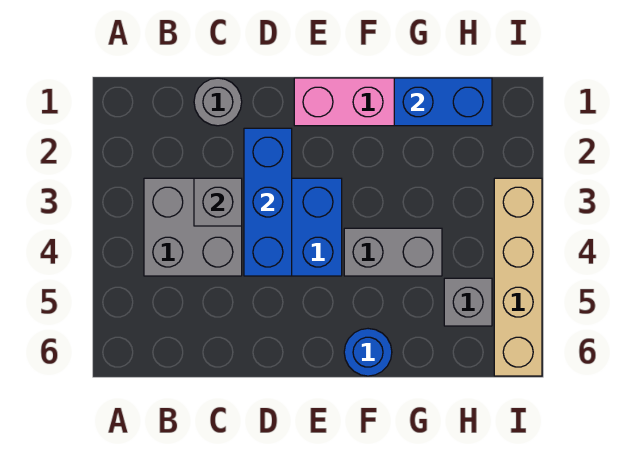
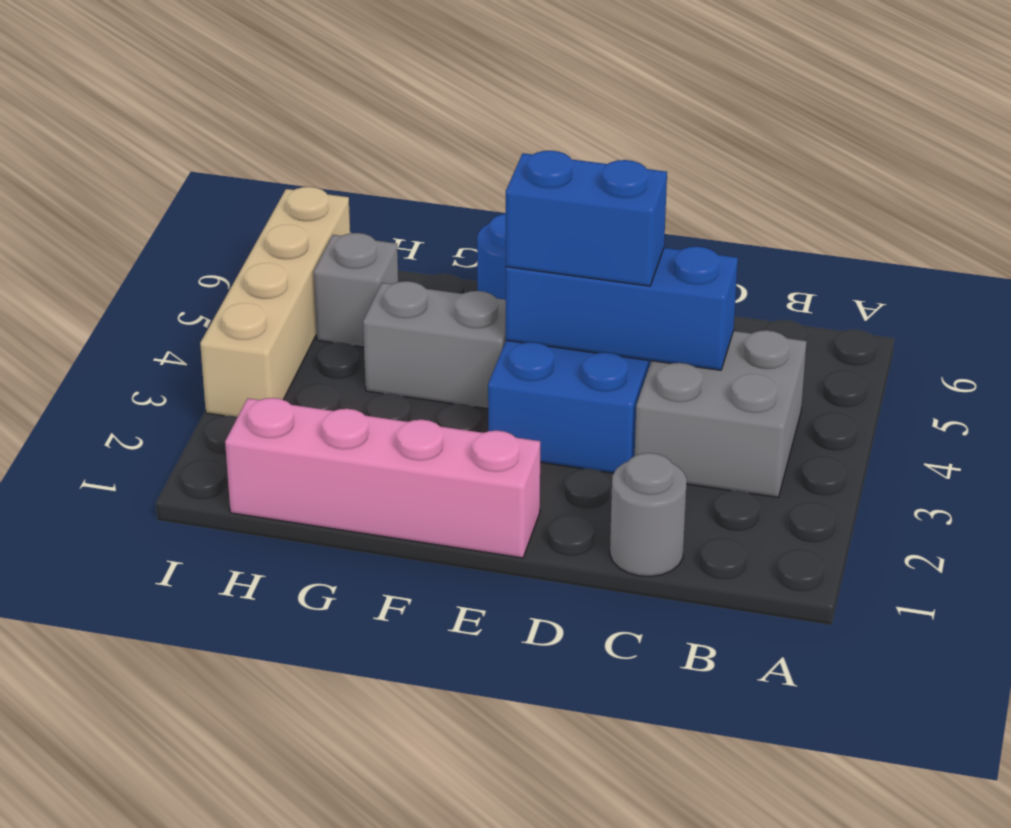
grey 1x1 brick [194,178,242,226] -> none
blue 1x3 brick [244,128,292,276] -> blue 1x3 brick turned to [506,246,738,370]
blue 1x2 brick [394,78,492,126] -> blue 1x2 brick moved to [506,151,667,286]

